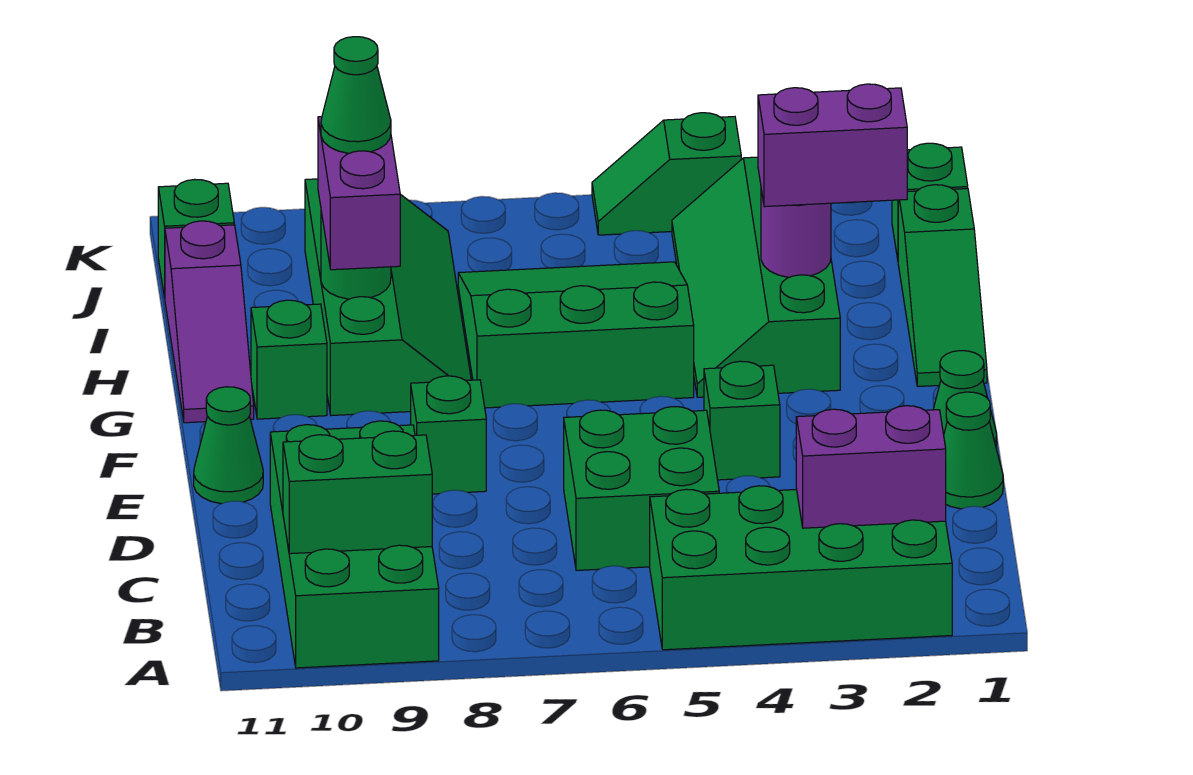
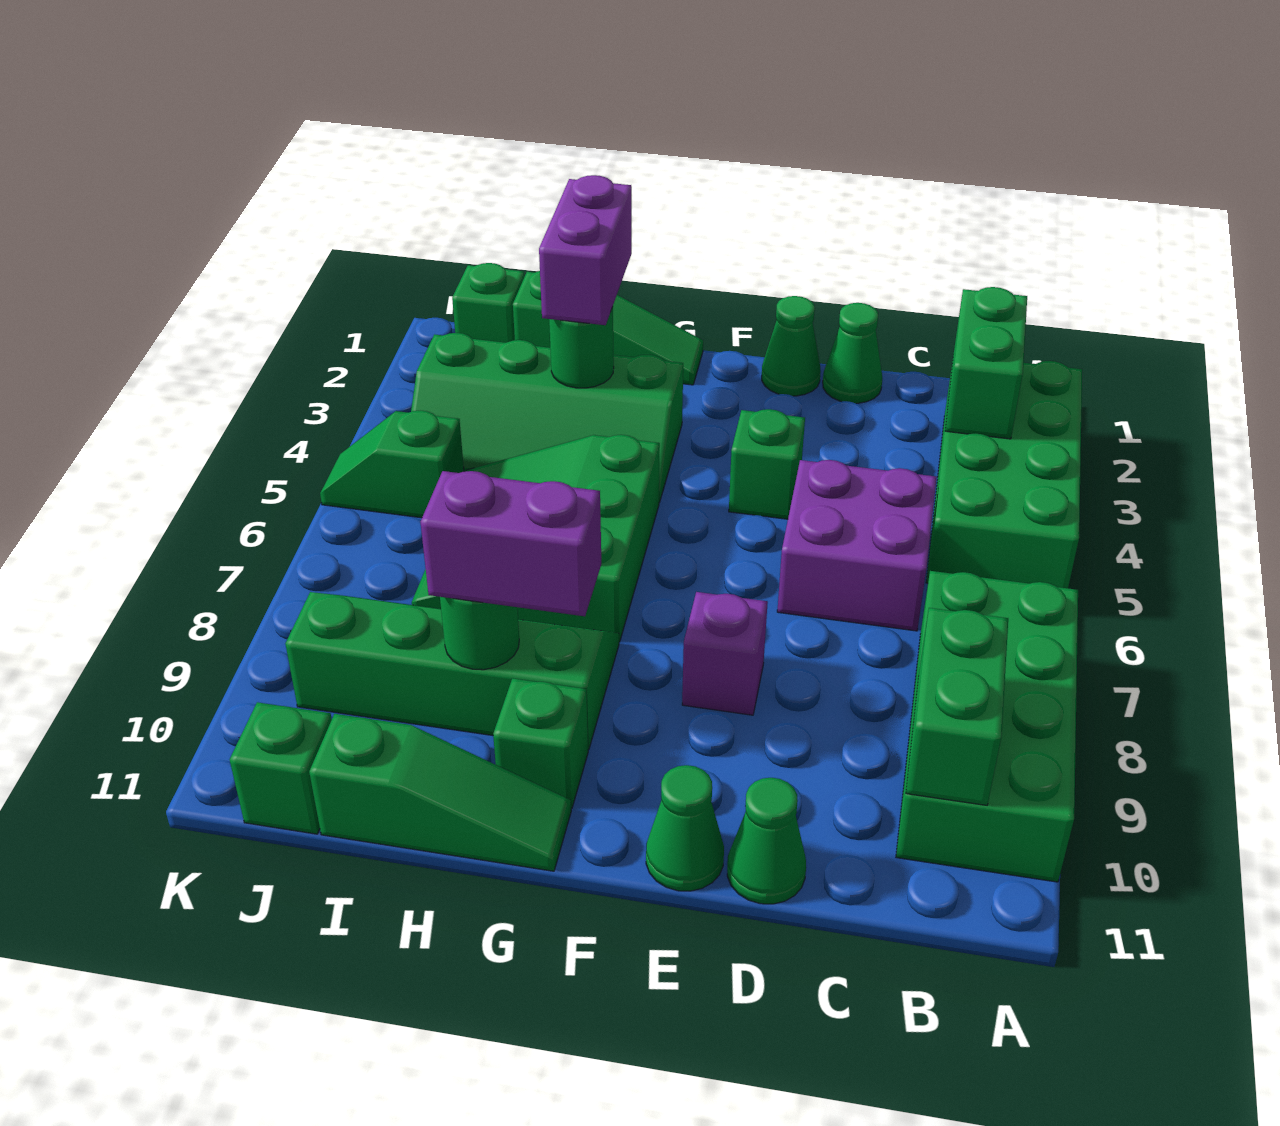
green 2x4 brick [270,421,439,668] -> green 2x4 brick turned to [896,571,1078,882]
purple 1x2 brick [796,406,946,528] -> green 1x2 brick [945,287,1027,439]
green 2x2 brick [564,407,719,571] -> purple 2x2 brick [777,460,937,631]
green 1x1 brick [411,376,486,494] -> purple 1x1 brick [682,592,768,715]
purple 1x3 slope [165,221,254,423] -> green 1x3 slope [309,714,571,871]
purple 1x1 round brick [761,190,831,277] -> green 1x1 round brick [549,307,614,388]
green 1x1 cone [321,37,391,153] -> green 1x1 cone moved to [727,778,806,904]
green 1x2 slope [592,113,741,235] -> green 1x2 slope turned to [320,410,464,518]

